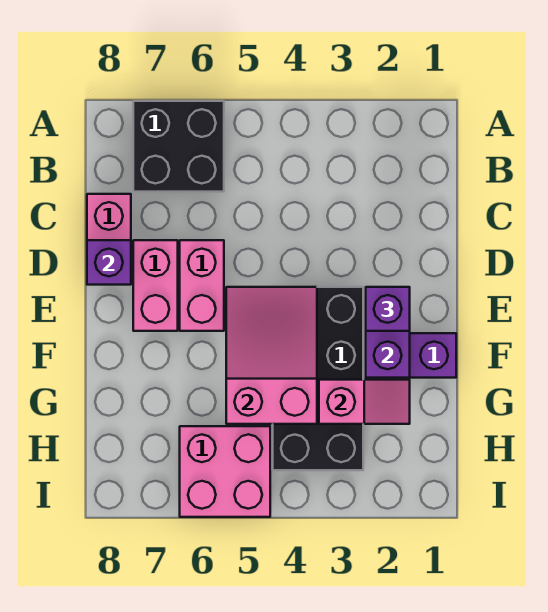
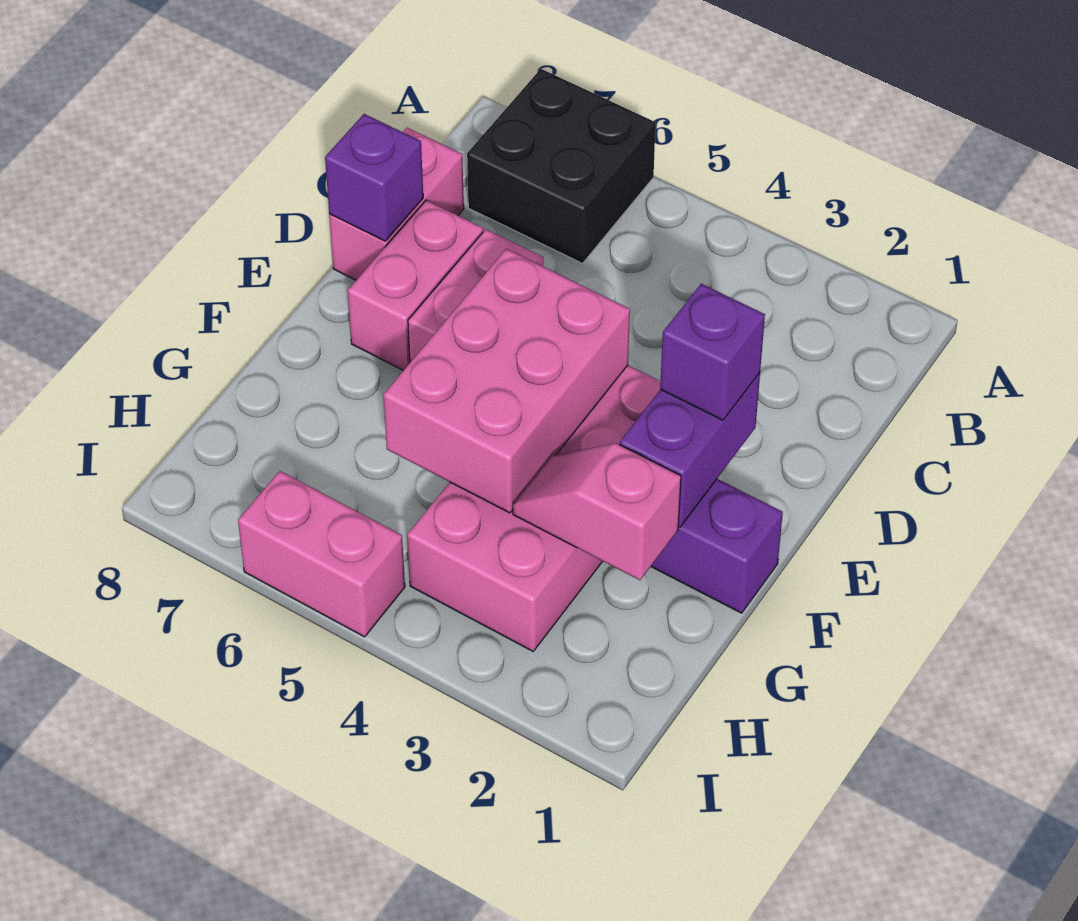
black 2x4 brick [273,287,363,470] -> pink 2x4 brick [407,365,661,651]
pink 2x3 slope [226,287,317,424] -> pink 2x3 brick [384,249,630,513]
pink 1x2 slope [319,380,410,424] -> pink 1x2 slope turned to [513,443,681,580]
pink 2x2 brick [180,426,270,517] -> pink 1x2 brick [238,471,405,637]

